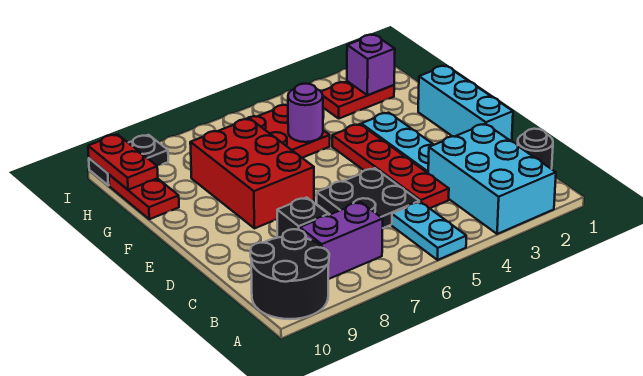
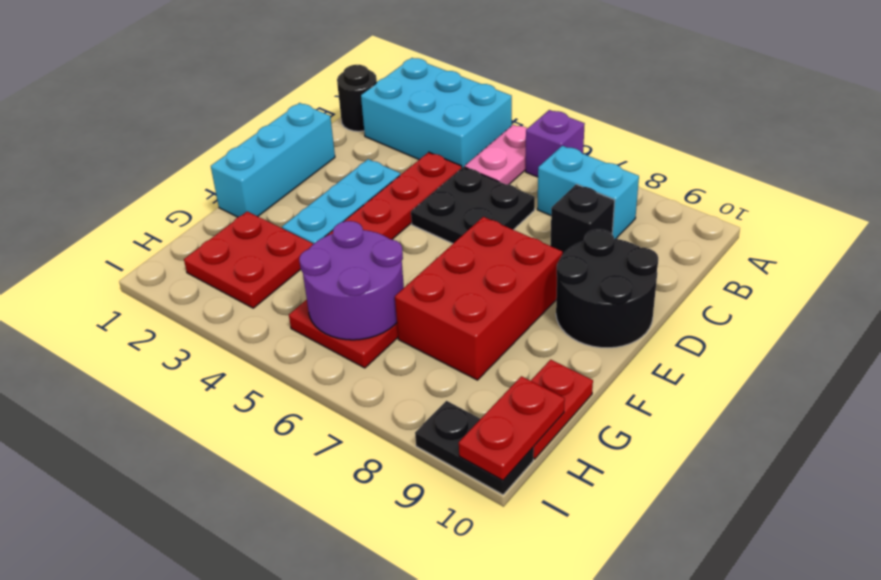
cyan 2x3 brick [428,124,556,234] -> cyan 2x3 brick turned to [361,58,512,167]
cyan 1x2 plate [392,202,466,260] -> pink 1x2 plate [465,125,527,185]
black 2x2 round brick [250,229,329,319] -> black 2x2 round brick moved to [556,229,658,348]
purple 1x2 brick [300,202,383,279] -> cyan 1x2 brick [537,146,639,239]
purple 1x1 round brick [288,84,323,142] -> purple 2x2 round brick [299,221,404,340]
red 1x2 plate [321,81,394,118] -> red 2x2 plate [184,211,313,308]
purple 1x1 brick [347,35,395,95] -> purple 1x1 brick moved to [526,110,585,177]

